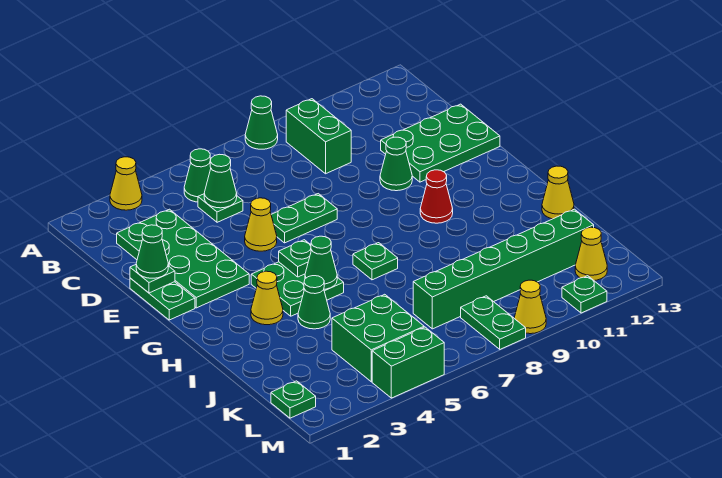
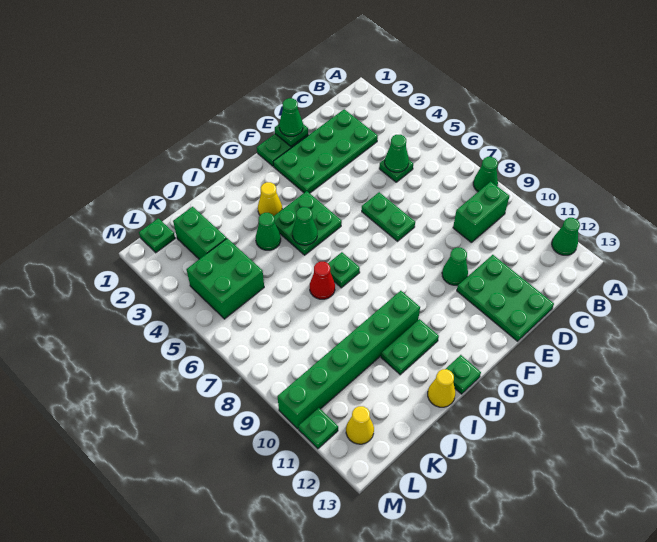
yellow 1x1 cone [110,157,142,210] -> none
green 1x1 cone [184,149,211,202] -> green 1x1 cone moved to [552,218,580,255]
yellow 1x1 cone [245,198,277,251] -> none
green 1x1 plate [279,240,311,277] -> green 1x1 plate moved to [446,355,481,394]
red 1x1 cone [420,170,453,223] -> red 1x1 cone moved to [310,262,335,299]
green 1x6 brick [413,209,594,329] -> green 1x6 brick turned to [277,291,420,429]
green 1x2 plate [461,296,526,349] -> green 1x2 plate moved to [381,319,439,375]
green 1x2 brick [372,327,444,398] -> green 1x2 brick moved to [173,207,227,259]
yellow 1x1 cone [514,280,546,334] -> none

